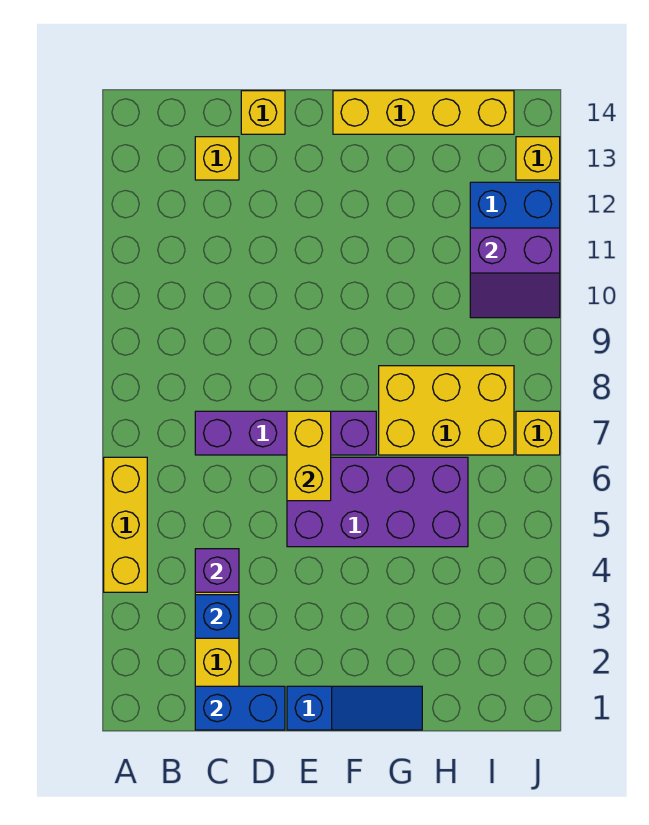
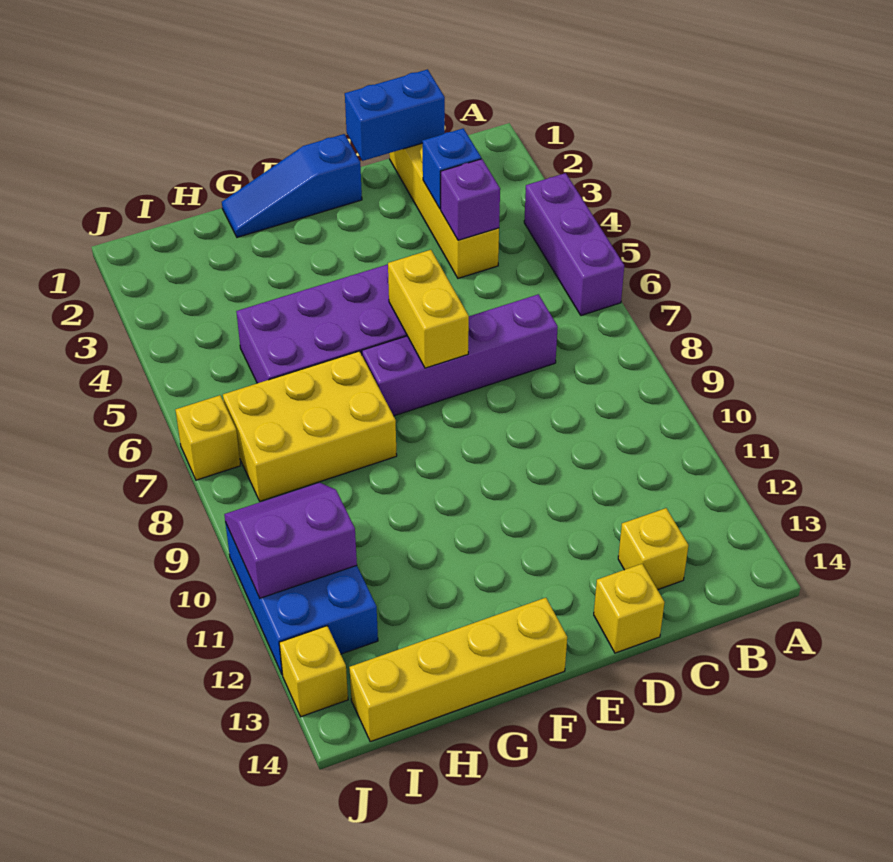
yellow 1x3 brick [104,457,147,592] -> purple 1x3 brick [524,173,624,316]

